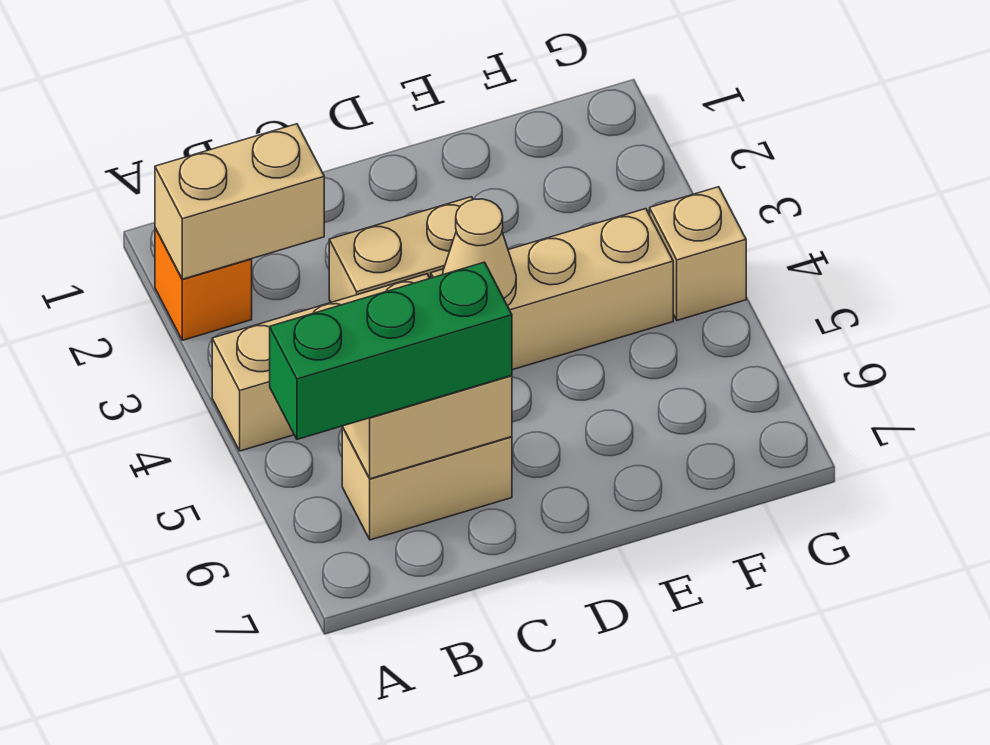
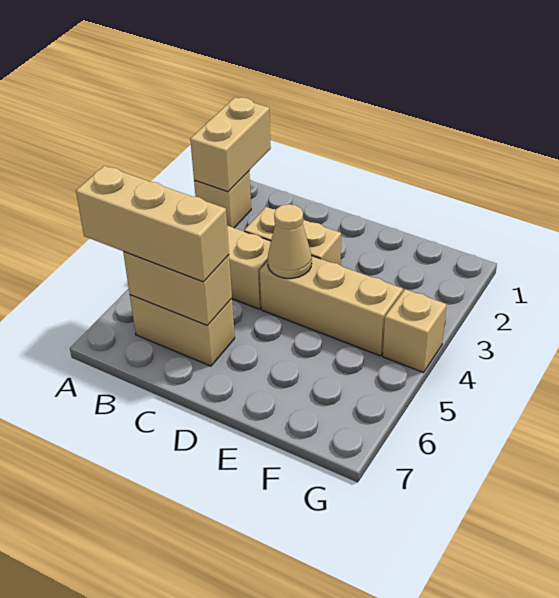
orange 1x1 brick [155,228,252,340] -> tan 1x1 brick [194,171,251,228]
tan 1x2 brick [155,124,324,279] -> tan 1x2 brick turned to [190,97,271,192]
green 1x3 brick [270,262,512,439] -> tan 1x3 brick [76,166,229,282]

